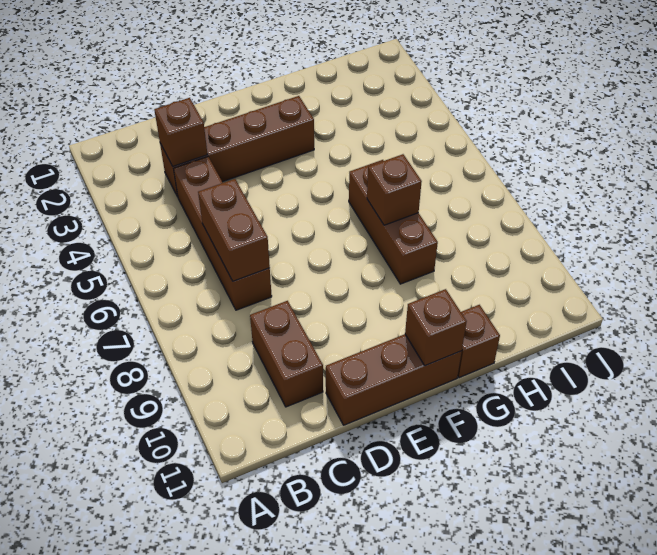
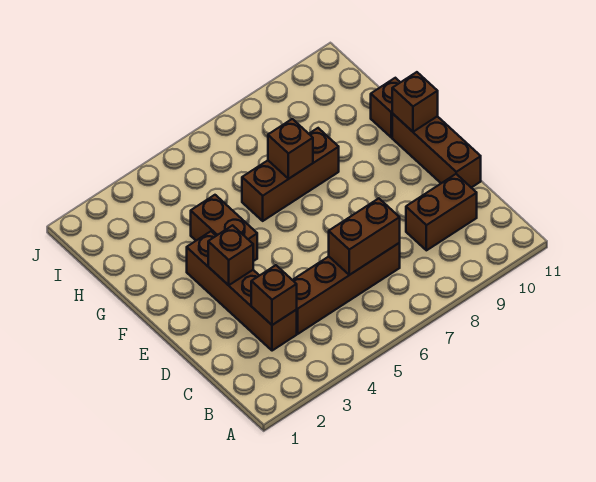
none -> brown 1x1 brick [208,225,253,285]
none -> brown 1x2 brick [191,195,257,261]

